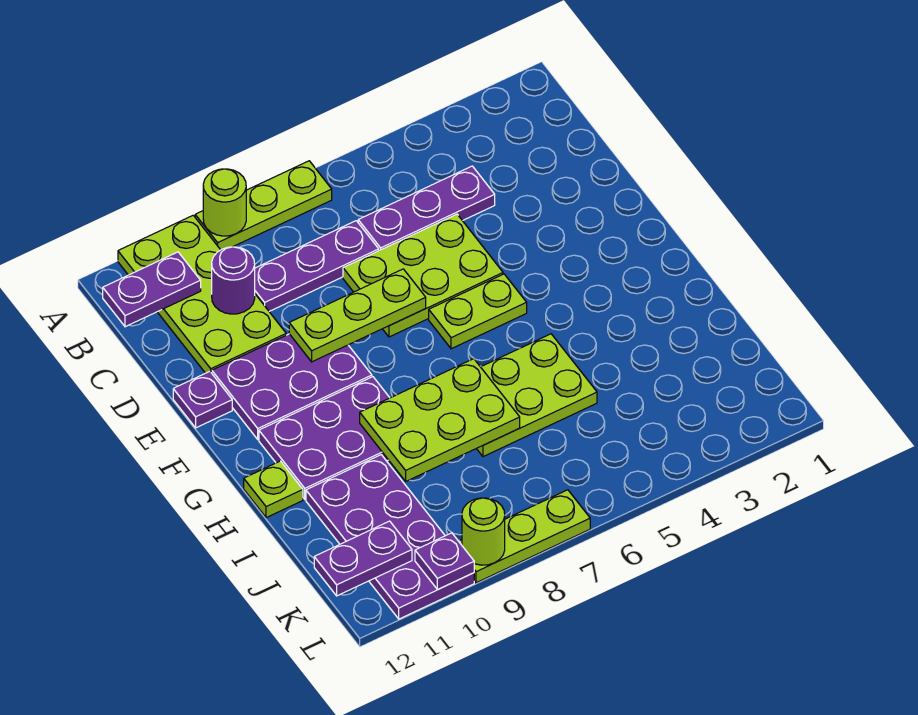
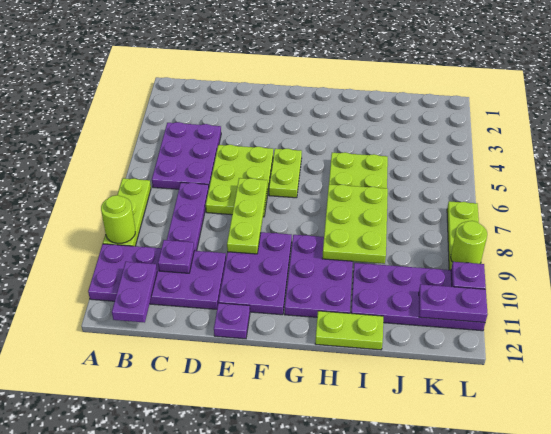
lime 2x4 plate [118,215,286,373] -> purple 2x4 plate [88,244,226,309]
purple 1x3 plate [358,166,495,251] -> purple 2x3 plate [152,122,221,189]
purple 1x1 round brick [212,247,255,314] -> purple 1x1 plate [158,240,195,273]
lime 1x1 plate [244,461,303,518] -> lime 1x2 plate [315,311,383,350]
purple 1x2 plate [314,521,412,596] -> purple 1x2 plate turned to [419,284,487,323]

